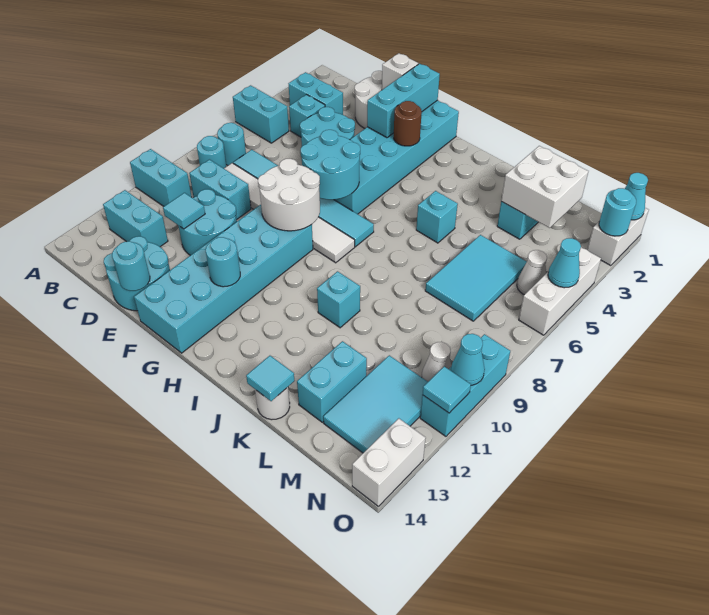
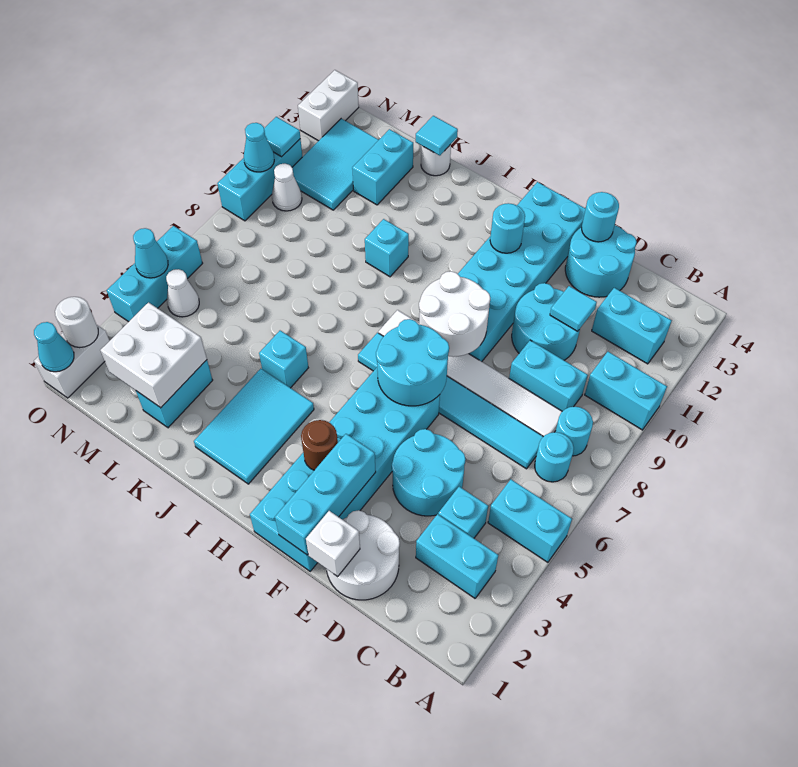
cyan 2x3 tile [425,235,527,321] -> cyan 2x3 tile moved to [194,369,314,484]
cyan 1x1 round brick [599,188,636,236] -> white 1x1 round brick [55,297,98,348]
white 1x3 brick [519,247,601,335] -> cyan 1x3 brick [107,226,203,322]

